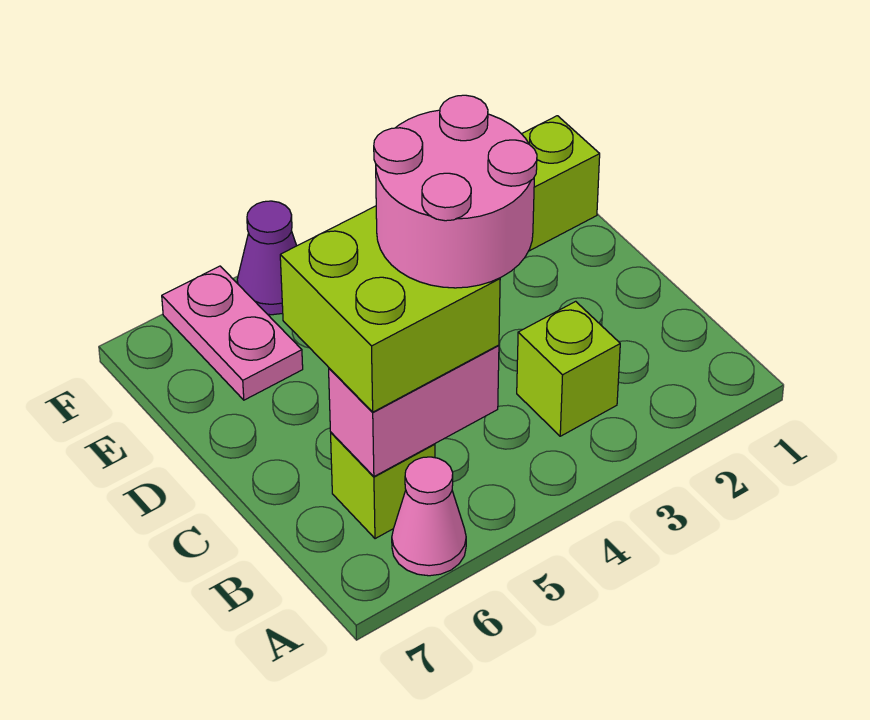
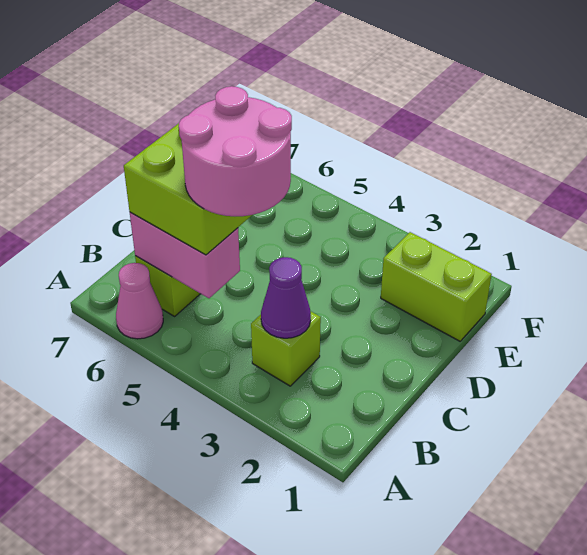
pink 1x2 plate [162,266,303,400] -> none
purple 1x1 cone [237,201,297,315] -> purple 1x1 cone moved to [261,257,311,338]

